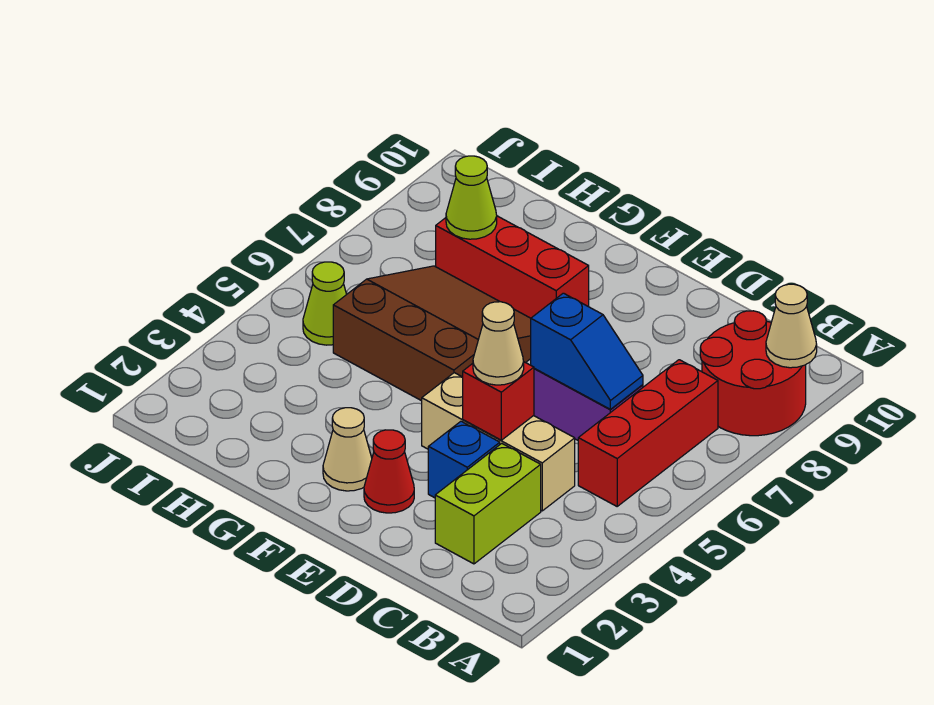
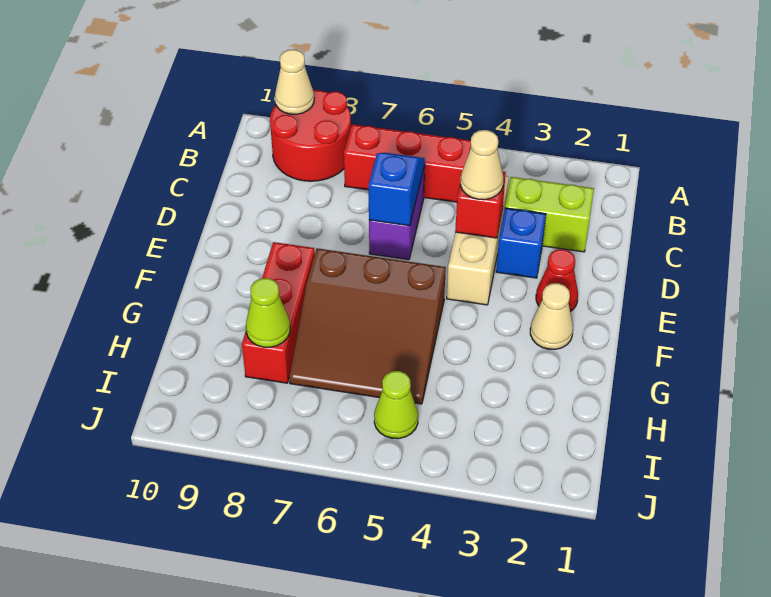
brown 3x3 slope [333,266,531,401] -> brown 3x3 slope turned to [289,248,446,404]

